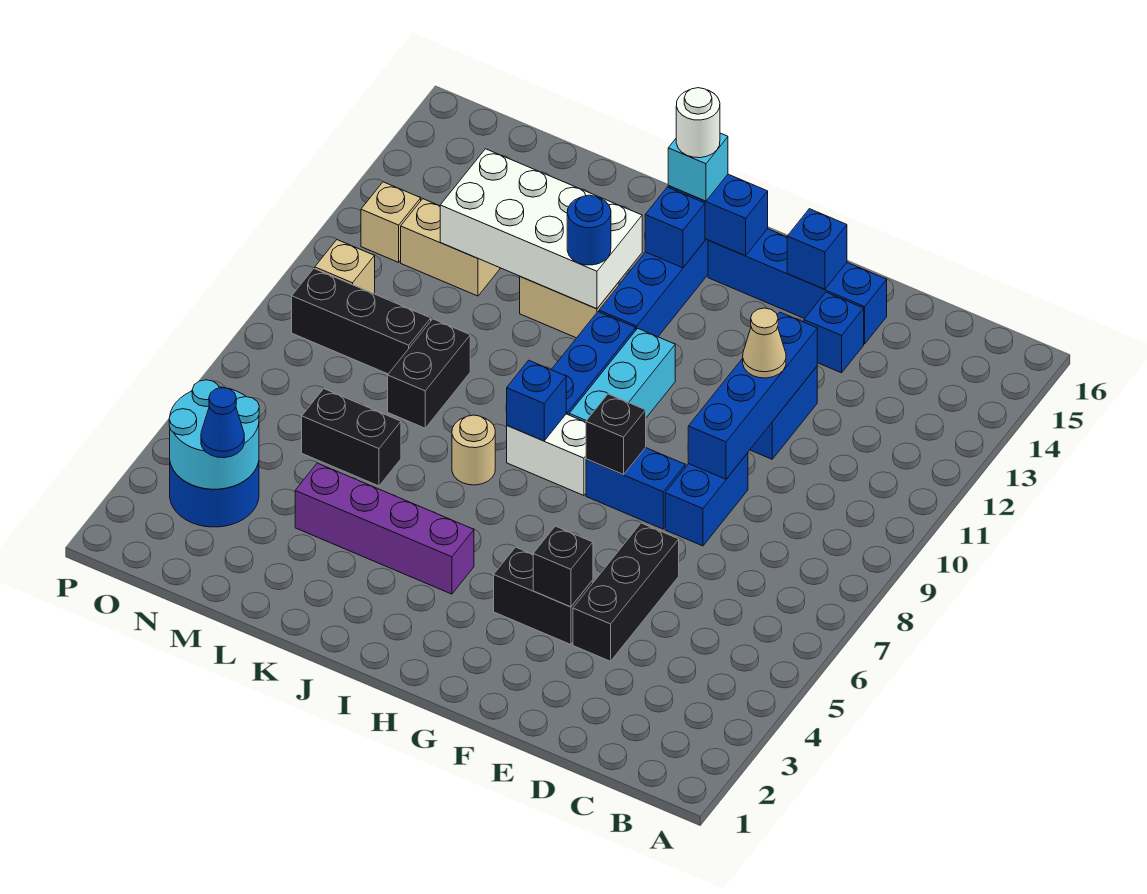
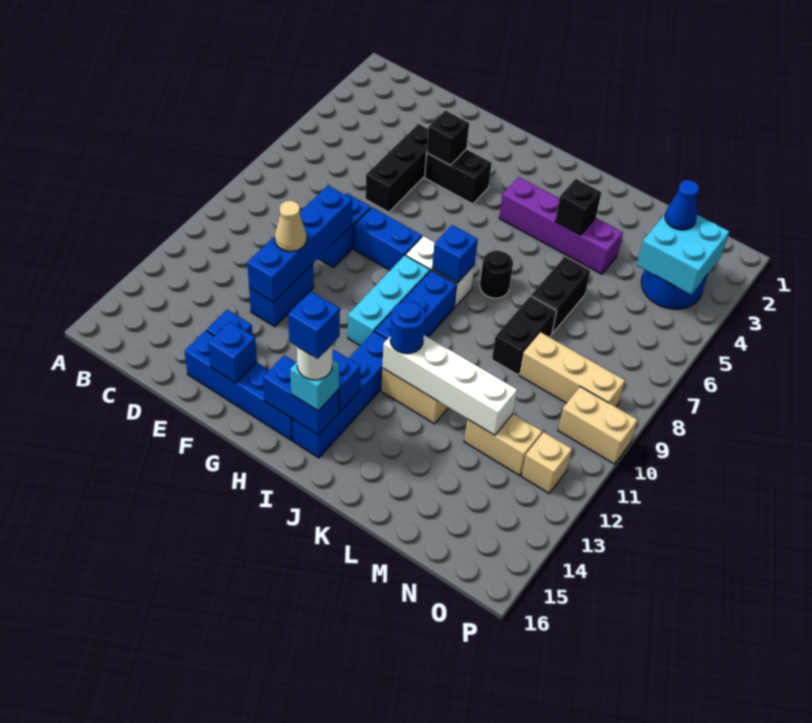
black 1x1 brick [586,394,646,474] -> black 1x1 brick moved to [555,179,601,235]
none -> blue 1x1 brick [288,291,340,359]
tan 1x1 round brick [452,415,495,485] -> black 1x1 round brick [480,251,513,298]
white 2x4 brick [440,149,642,309] -> white 1x4 brick [382,335,517,435]
black 1x2 brick [302,389,401,486] -> black 1x2 brick turned to [531,256,590,333]
black 1x3 brick [292,269,431,374] -> tan 1x3 brick [519,332,625,407]
cyan 2x2 round brick [169,380,259,489] -> cyan 2x2 brick [637,215,729,295]
tan 1x1 brick [315,240,375,294] -> tan 1x2 brick [558,387,638,464]

